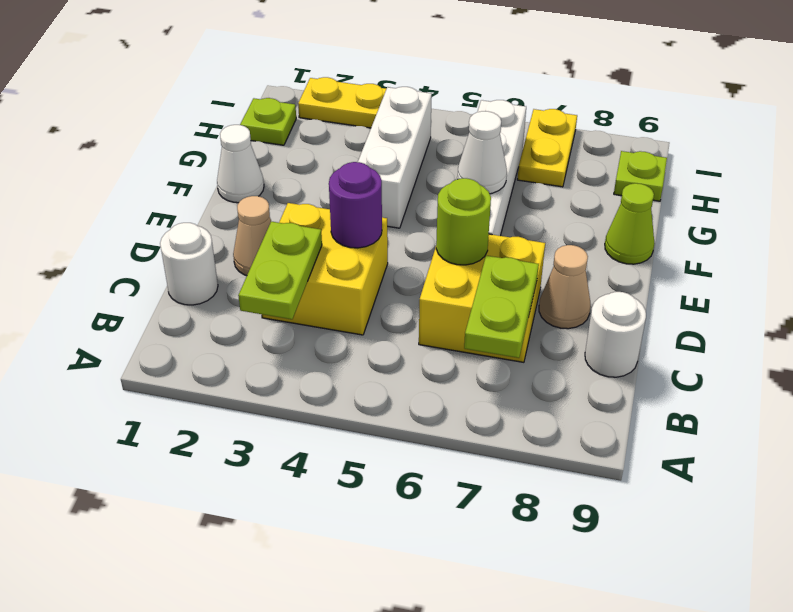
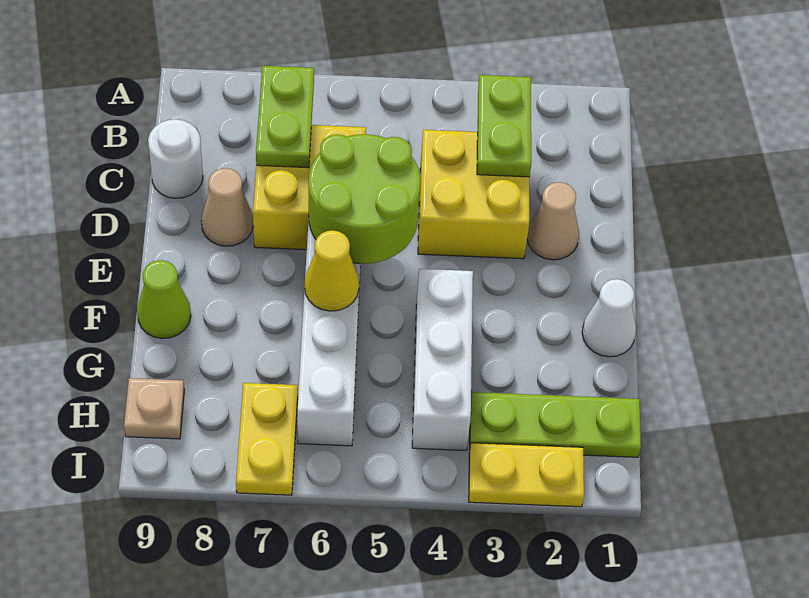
white 1x1 round brick [160,223,218,305] -> none
purple 1x1 round brick [329,162,382,248] -> none
lime 1x1 round brick [436,178,491,265] -> lime 2x2 round brick [309,134,420,264]
white 1x1 cone [458,111,507,194] -> yellow 1x1 cone [305,230,359,311]
lime 1x1 plate [240,98,296,145] -> lime 1x3 plate [470,392,641,457]
lime 1x1 plate [614,151,667,201] -> tan 1x1 plate [124,378,184,439]

